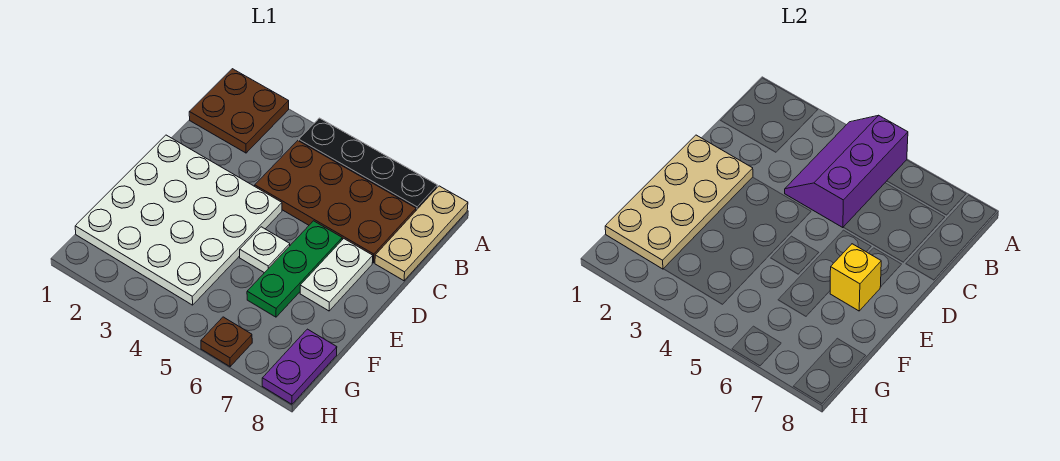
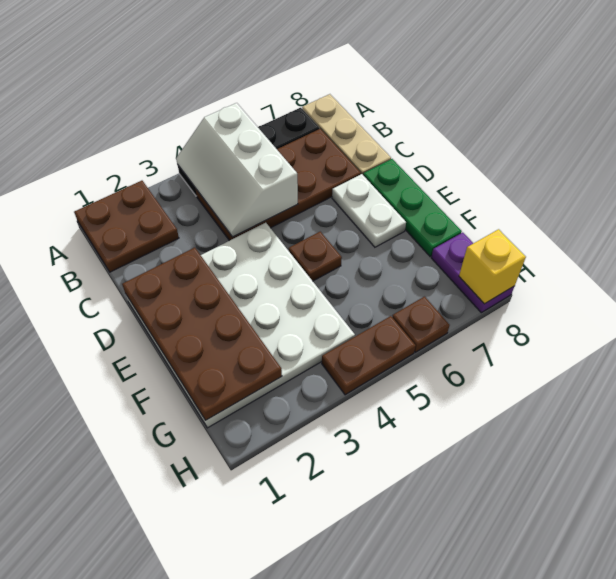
purple 2x3 slope [785,115,908,228] -> white 2x3 slope [176,103,298,237]
tan 2x4 plate [605,135,753,269] -> brown 2x4 plate [122,248,282,420]
green 1x3 plate [247,221,342,317] -> green 1x3 plate moved to [363,159,462,257]
white 1x1 plate [240,227,290,273] -> brown 1x1 plate [289,232,342,281]
yellow 1x1 brick [830,244,881,311] -> yellow 1x1 brick moved to [459,229,526,304]
none -> brown 1x2 plate [322,316,415,395]

